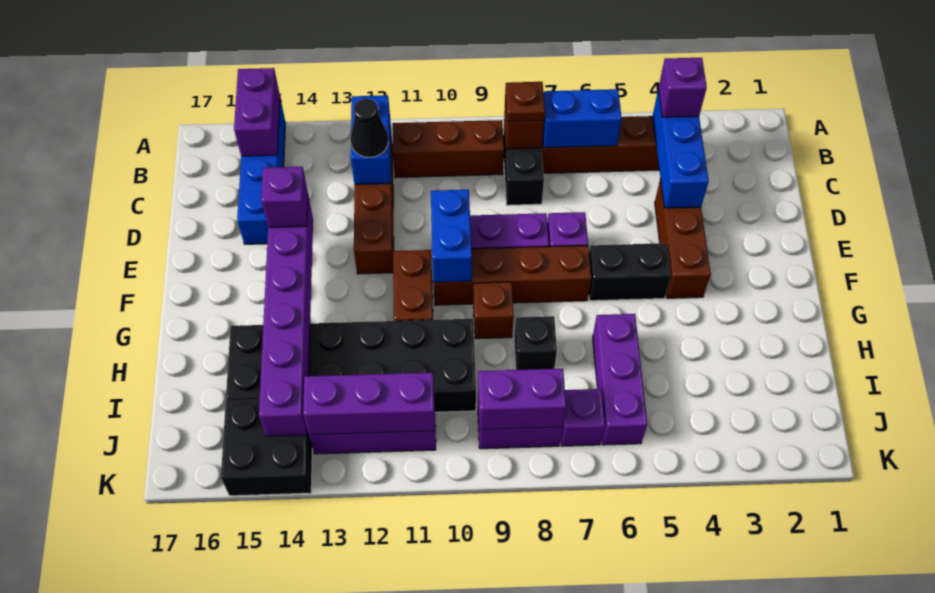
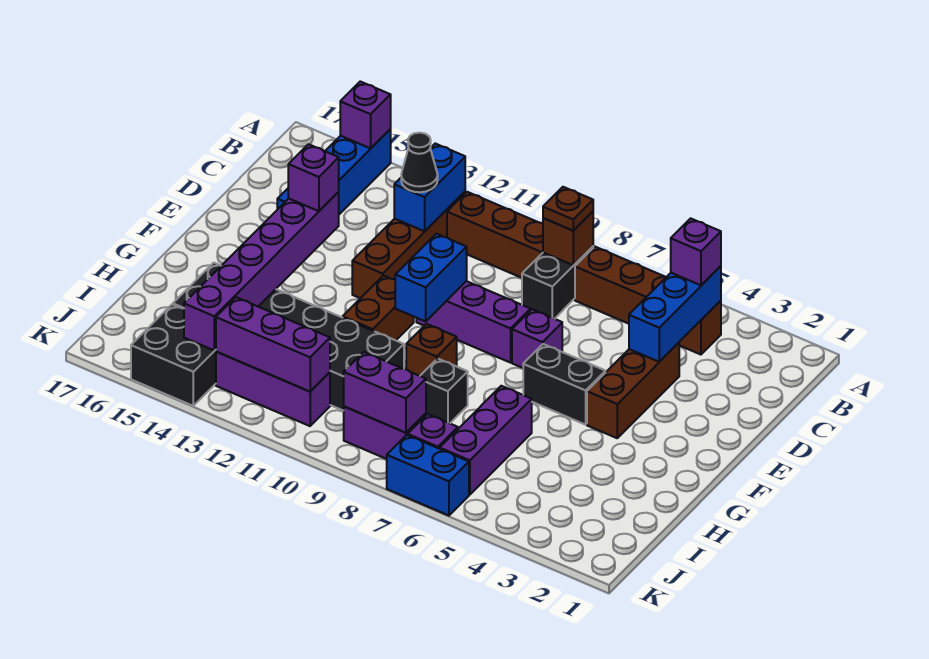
purple 1x2 brick [234,68,280,156] -> purple 1x1 brick [340,82,391,148]
blue 1x2 brick [543,89,622,148] -> blue 1x2 brick moved to [387,435,469,516]
brown 1x4 brick [434,245,591,305] -> none

